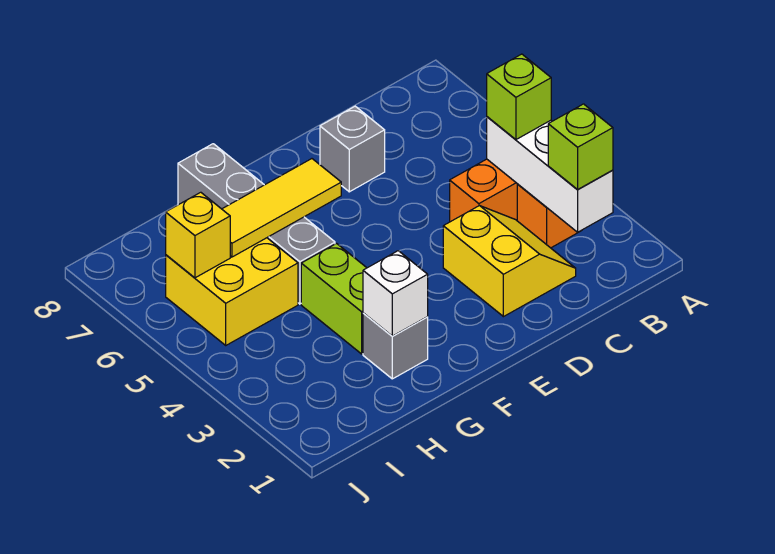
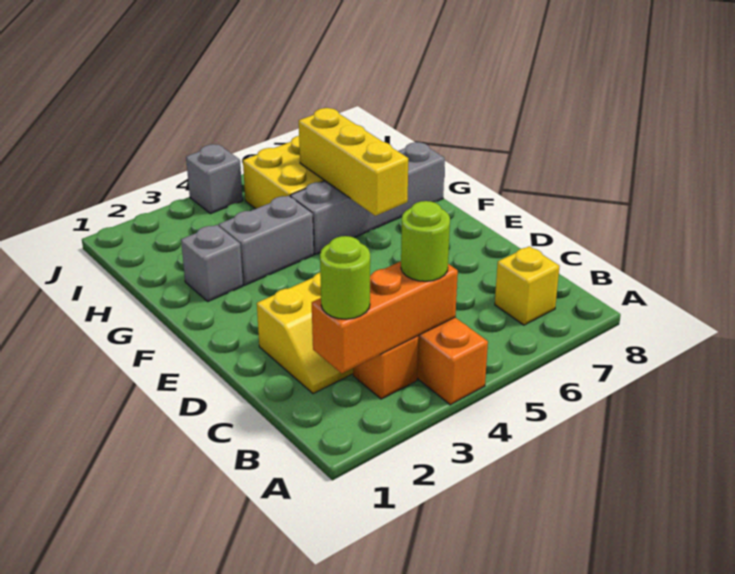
white 1x3 brick [487,117,613,232] -> orange 1x3 brick [312,261,458,373]
lime 1x1 brick [548,104,613,190] -> lime 1x1 round brick [320,236,370,319]
lime 1x1 brick [487,54,551,139] -> lime 1x1 round brick [401,201,450,281]
grey 1x1 brick [320,106,385,192] -> grey 1x1 brick moved to [186,144,243,214]
yellow 1x3 tile [222,159,341,257] -> yellow 1x3 brick [299,108,408,216]
white 1x1 brick [363,251,428,336] -> none
lime 1x2 brick [301,244,366,354] -> grey 1x2 brick [219,196,314,285]
yellow 1x1 brick [166,192,230,278] -> yellow 1x1 brick moved to [495,246,560,325]

